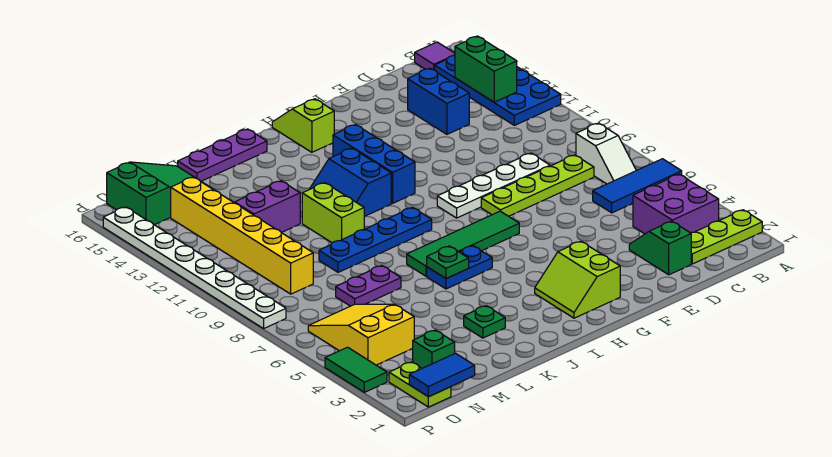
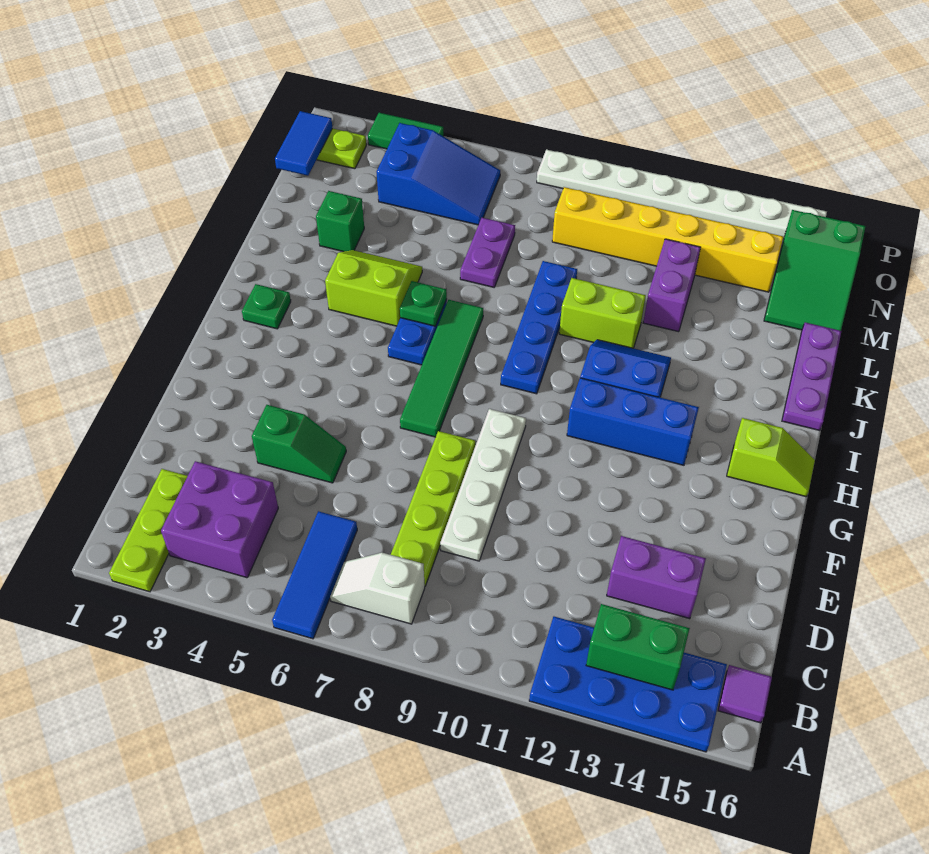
green 1x2 slope [629,221,691,275] -> green 1x2 slope moved to [252,405,346,483]
blue 1x2 brick [408,68,469,134] -> purple 1x2 brick [607,536,706,619]
lime 2x2 slope [535,241,620,318] -> lime 2x2 slope moved to [325,250,422,326]
green 1x1 plate [464,306,505,338] -> green 1x1 plate moved to [242,284,291,329]
green 1x1 brick [413,330,455,368] -> green 1x1 brick moved to [316,191,364,252]
yellow 2x3 slope [308,304,414,365] -> blue 2x3 slope [377,123,500,225]

